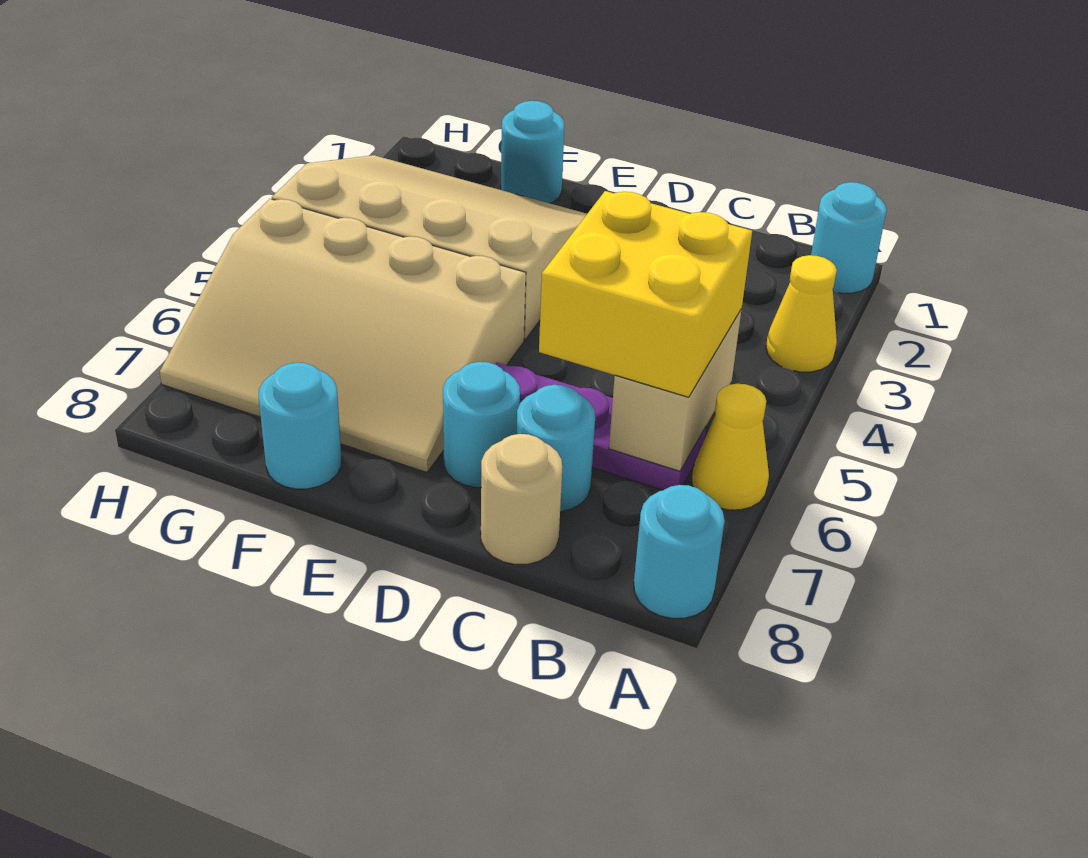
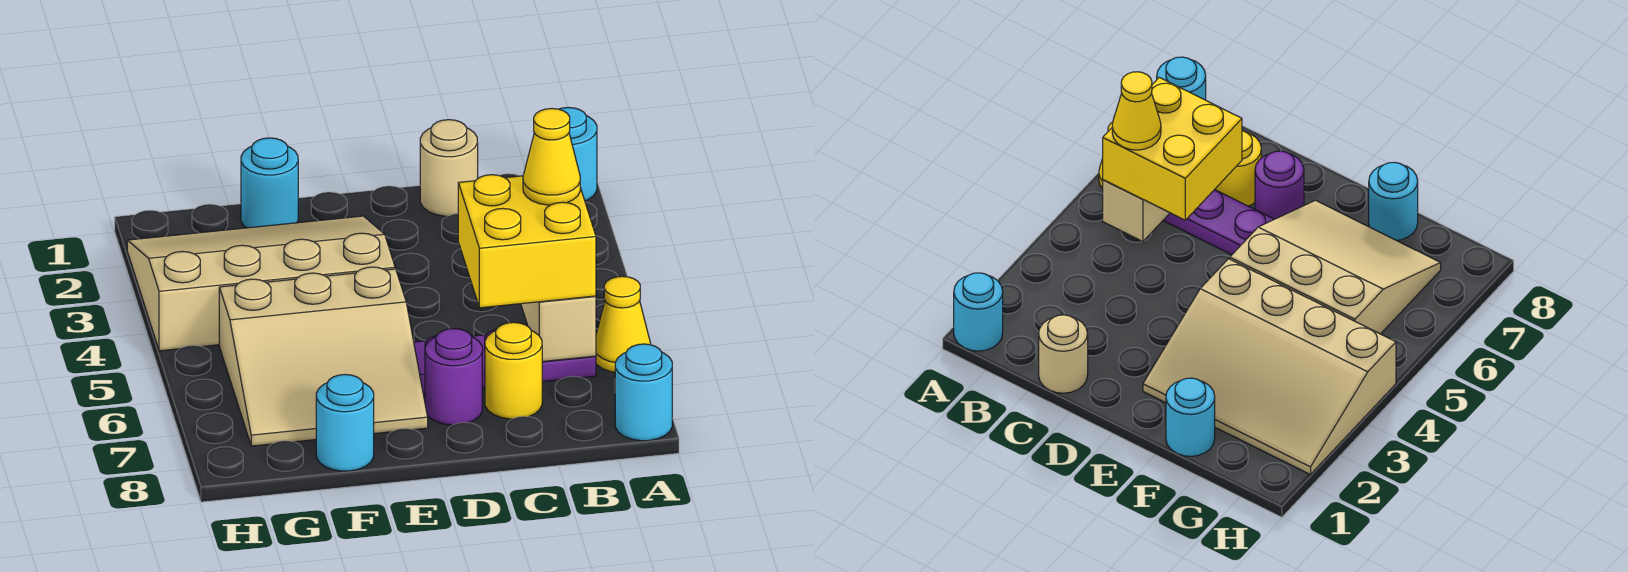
yellow 1x1 cone [766,255,837,372] -> yellow 1x1 cone moved to [523,108,580,205]
cyan 1x1 round brick [516,385,595,512] -> yellow 1x1 round brick [485,322,542,419]
tan 1x1 round brick [481,434,562,564] -> tan 1x1 round brick moved to [420,120,478,216]
cyan 1x1 round brick [443,362,520,487] -> purple 1x1 round brick [425,329,482,425]
tan 3x4 slope [160,199,526,472] -> tan 3x3 slope [219,267,428,446]

